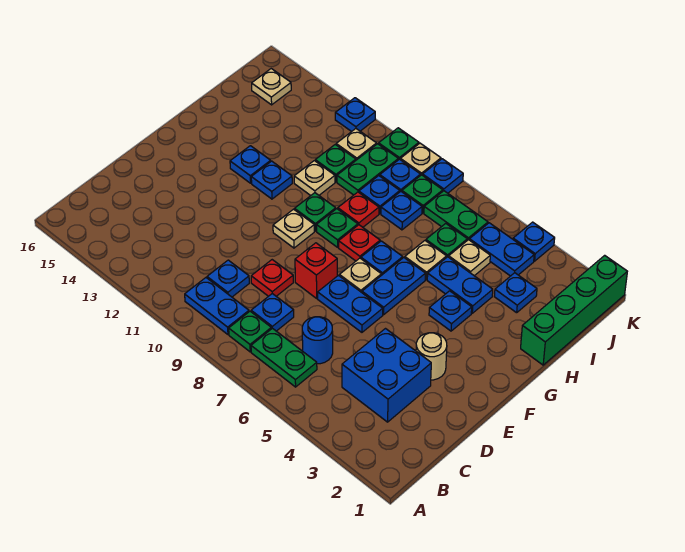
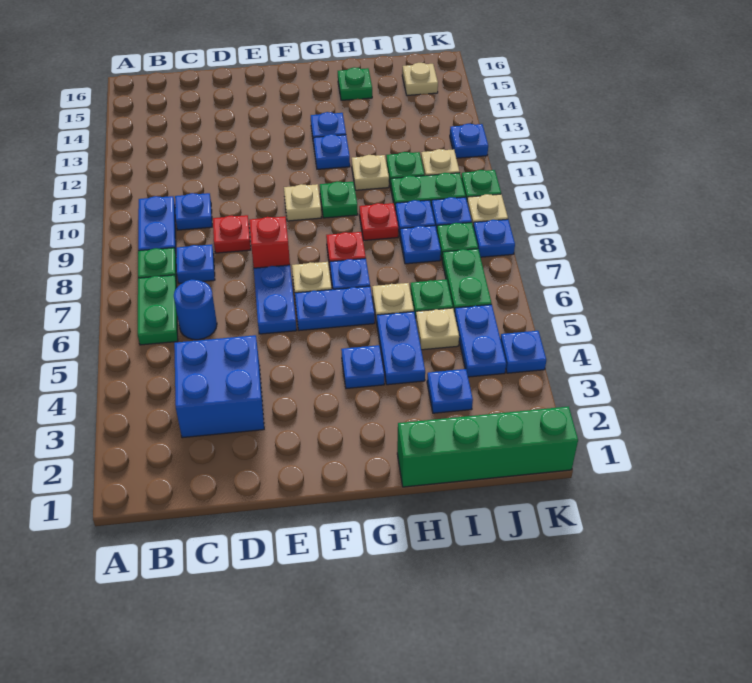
tan 1x1 round brick [416,333,447,380] -> none
green 1x1 plate [316,209,358,247] -> green 1x1 plate moved to [338,67,372,100]

